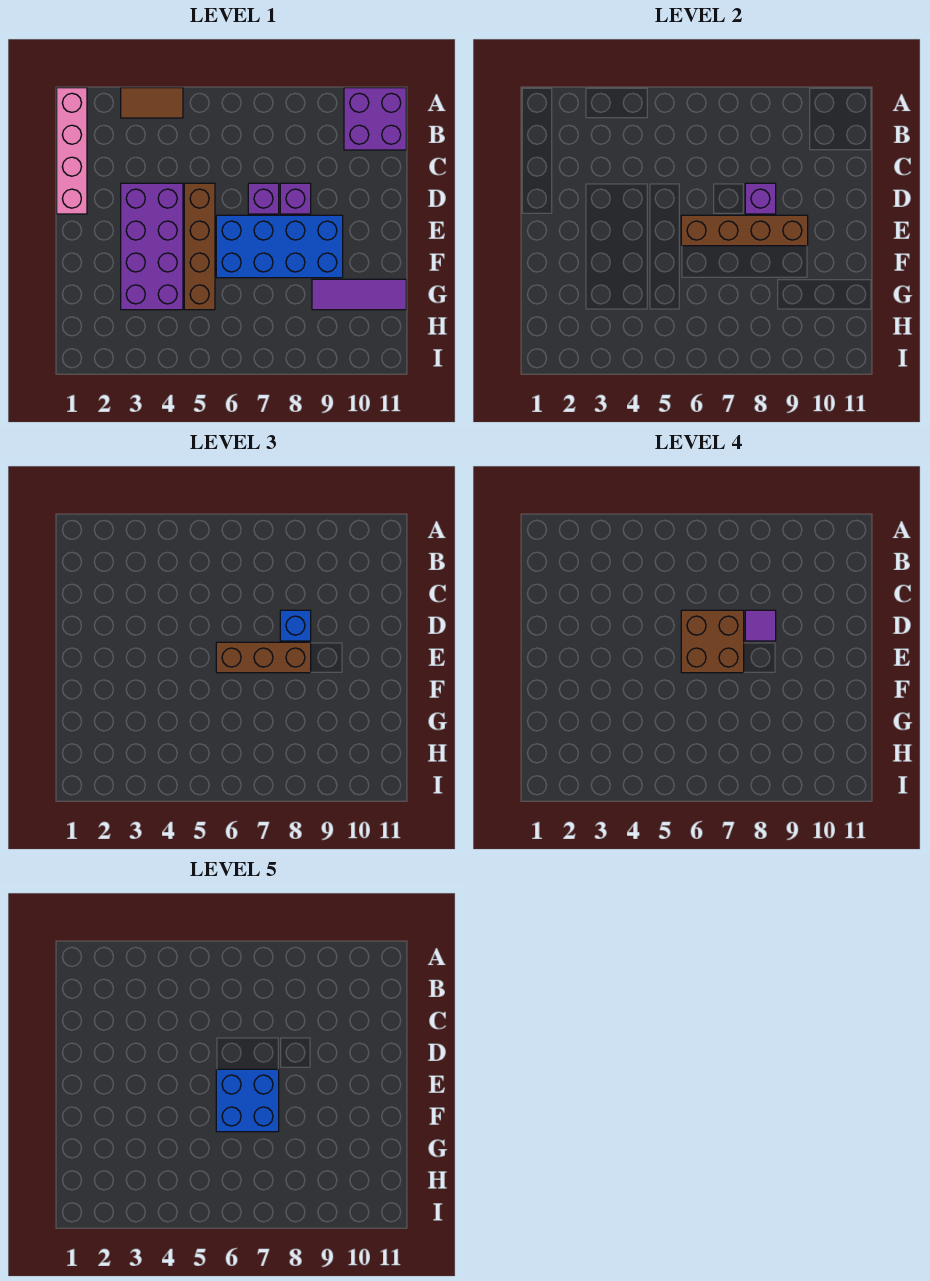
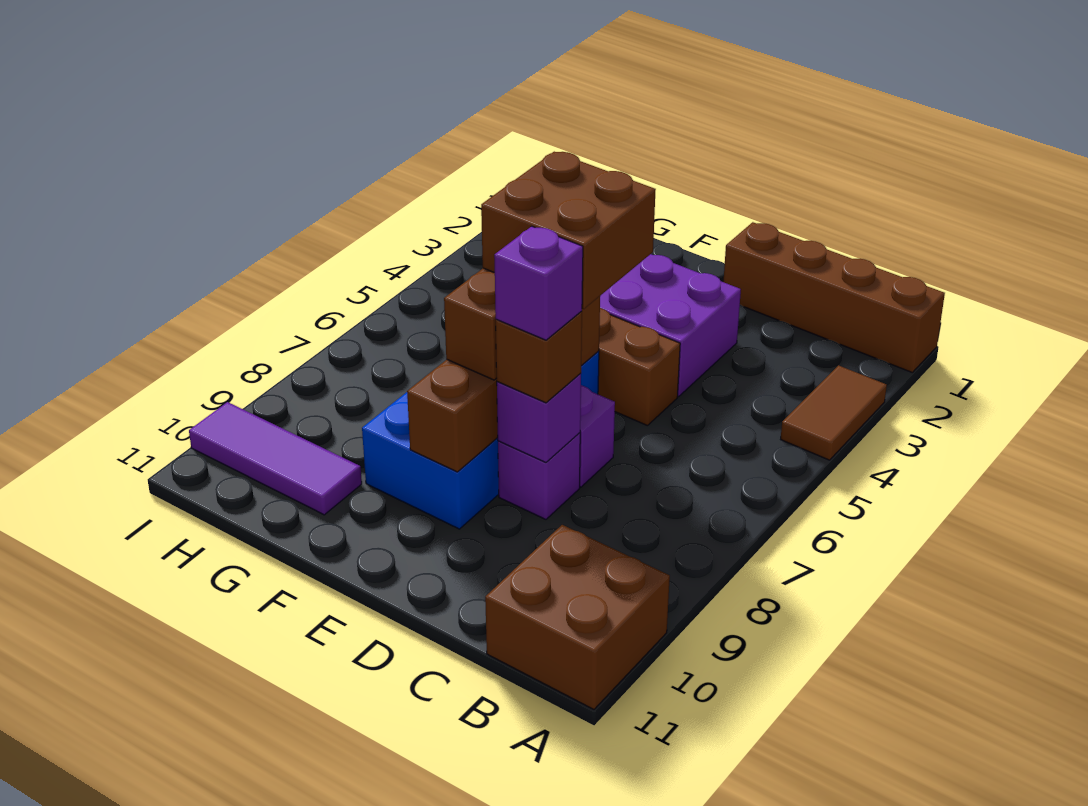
pink 1x4 brick [57,88,87,214] -> brown 1x4 brick [723,222,945,372]
purple 2x2 brick [344,88,406,150] -> brown 2x2 brick [485,525,670,709]
blue 1x1 brick [280,610,311,641] -> brown 1x1 brick [496,311,582,403]
purple 1x1 tile [745,610,776,641] -> purple 1x1 brick [494,226,583,340]
blue 2x2 brick [216,1069,279,1132] -> none
purple 1x3 tile [312,279,406,310] -> purple 1x3 tile turned to [189,402,362,515]

